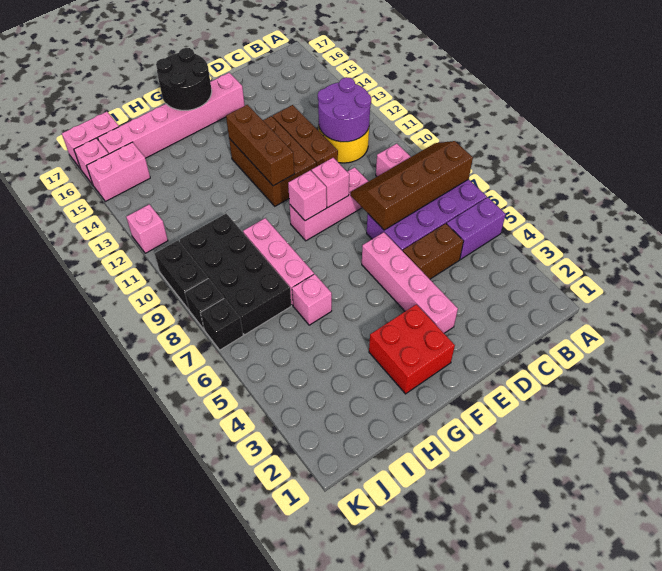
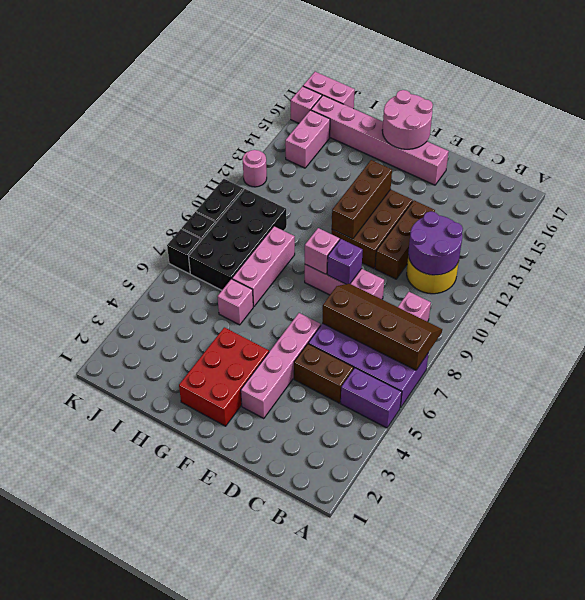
pink 1x1 brick [312,158,349,207] -> purple 1x1 brick [327,239,363,284]
red 2x2 brick [369,304,455,394] -> red 2x3 brick [179,327,269,426]
black 2x2 round brick [156,48,212,110] -> pink 2x2 round brick [382,90,433,149]
pink 1x2 brick [86,142,150,201] -> pink 1x2 brick turned to [285,110,330,168]
pink 1x1 brick [126,204,168,253] -> pink 1x1 round brick [243,150,267,187]

